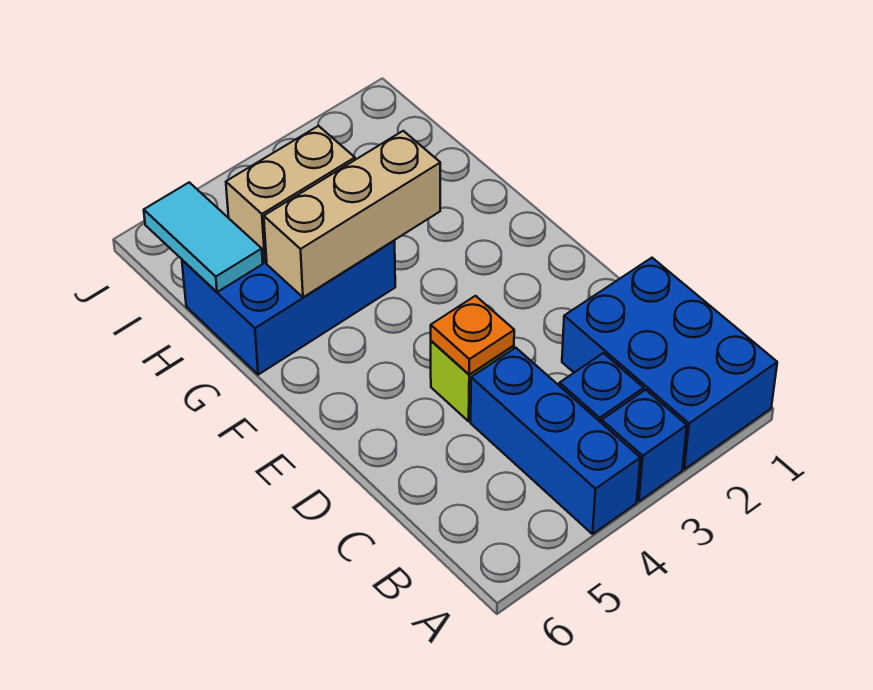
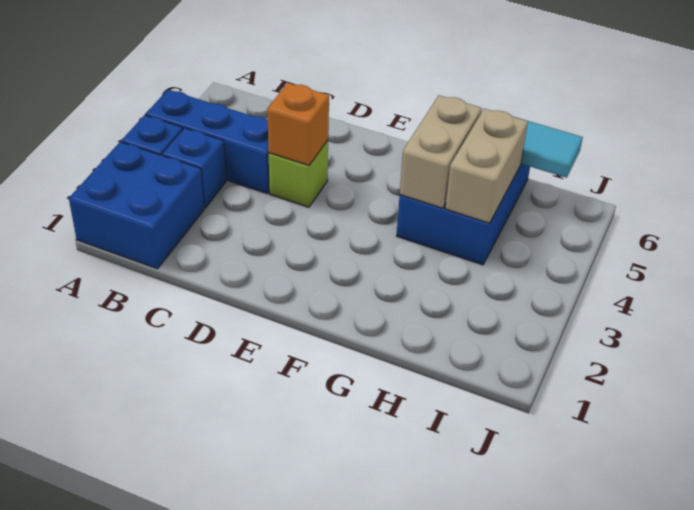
blue 2x3 brick [562,258,777,469] -> blue 2x2 brick [69,142,204,269]
orange 1x1 plate [431,296,514,374] -> orange 1x1 brick [267,83,329,165]
tan 1x3 brick [264,131,440,297] -> tan 1x2 brick [400,95,482,208]

